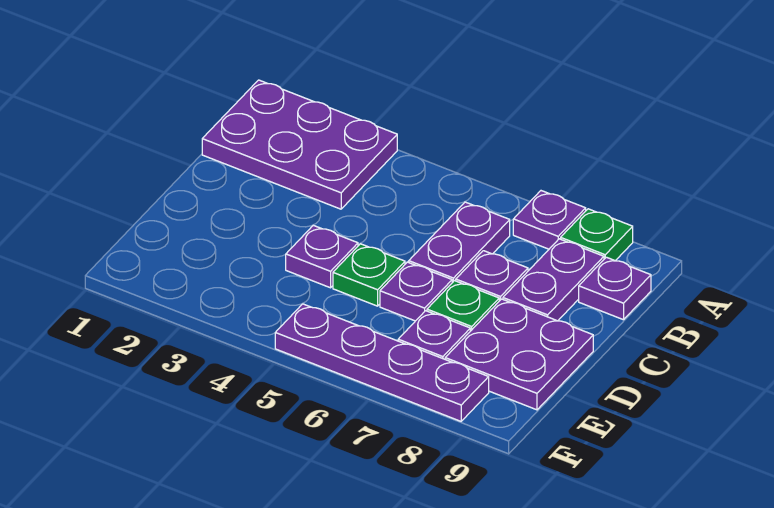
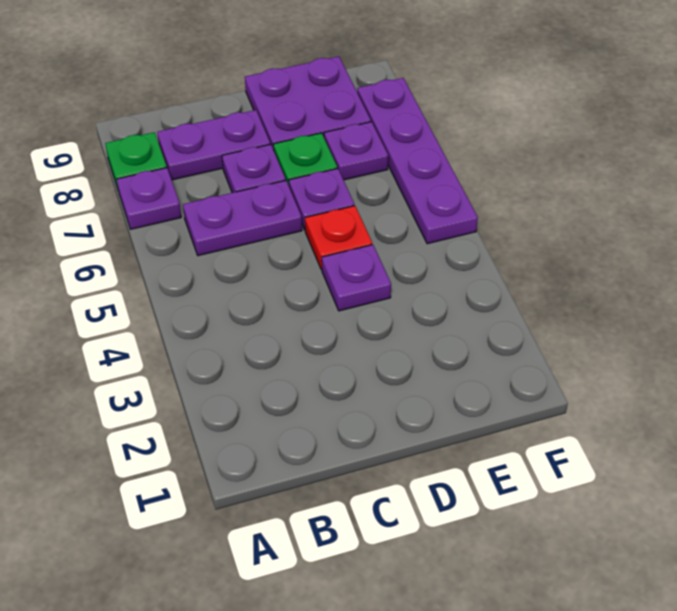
purple 2x3 plate [202,80,397,209] -> none
purple 1x1 plate [579,257,651,320] -> none
green 1x1 plate [333,244,405,306] -> red 1x1 plate [305,206,372,270]

